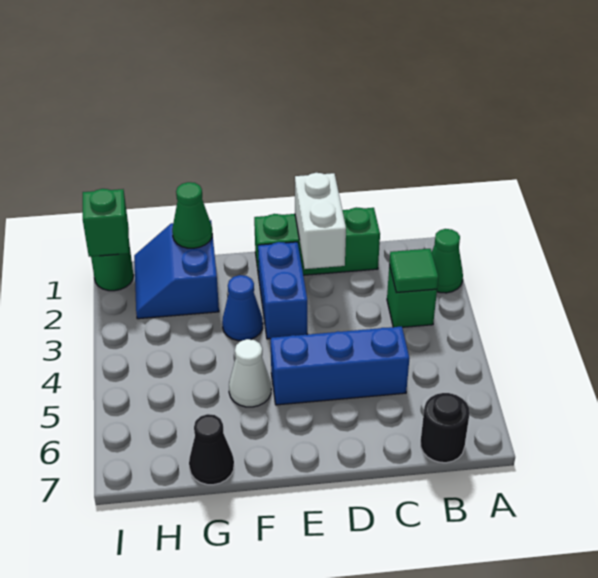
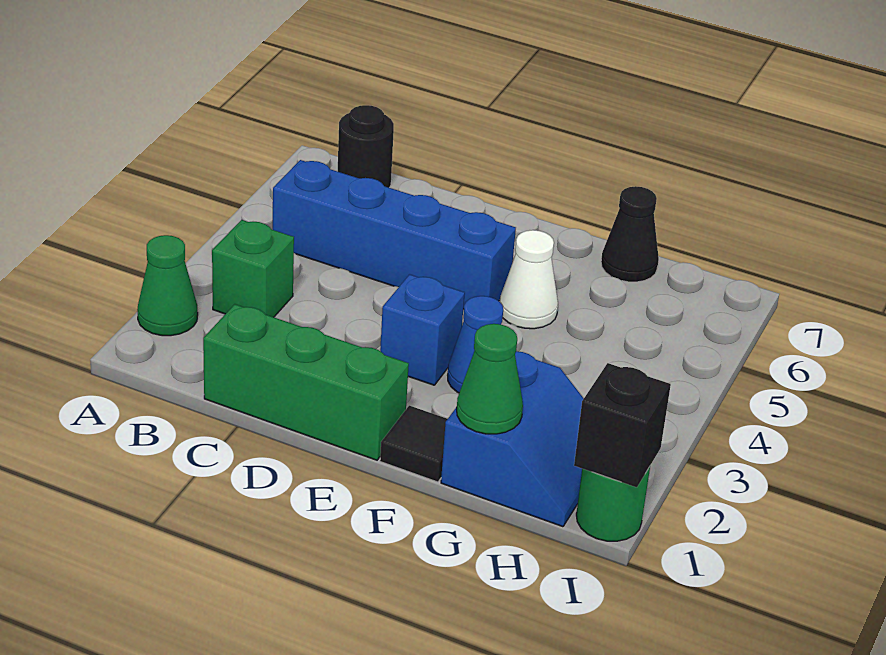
green 1x1 tile [389,249,438,293] -> none
blue 1x3 brick [271,326,409,405] -> blue 1x4 brick [272,160,516,309]
white 1x2 brick [295,173,346,269] -> none
blue 1x2 brick [258,242,307,339] -> blue 1x1 brick [380,274,465,385]
none -> black 1x1 tile [380,406,447,482]
green 1x1 brick [83,189,129,257] -> black 1x1 brick [574,363,671,487]

